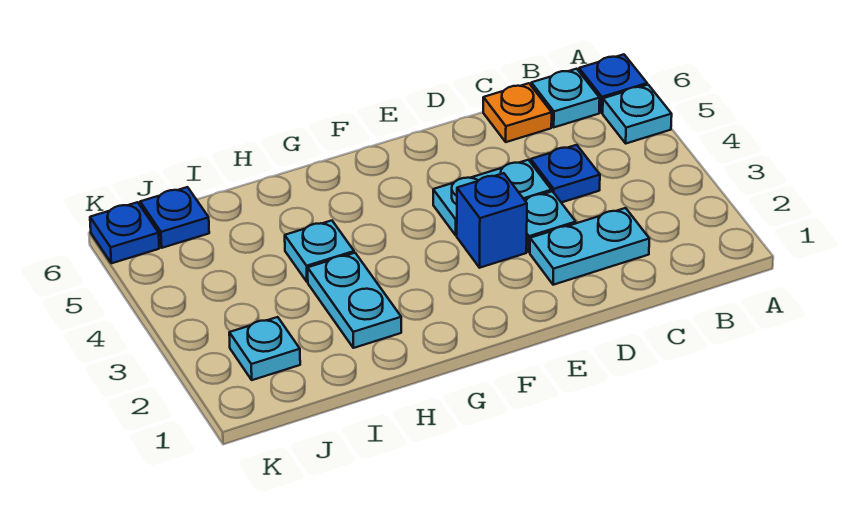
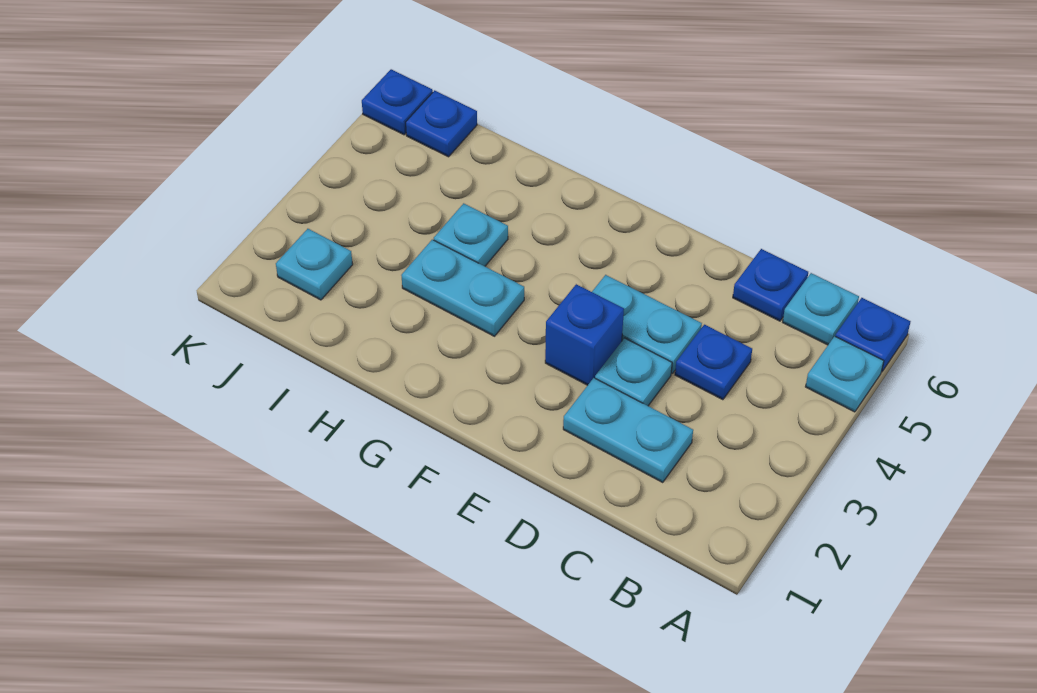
orange 1x1 plate [483,83,552,142] -> blue 1x1 plate [733,249,808,321]
cyan 1x2 plate [308,253,401,348] -> cyan 1x2 plate turned to [401,240,524,336]

